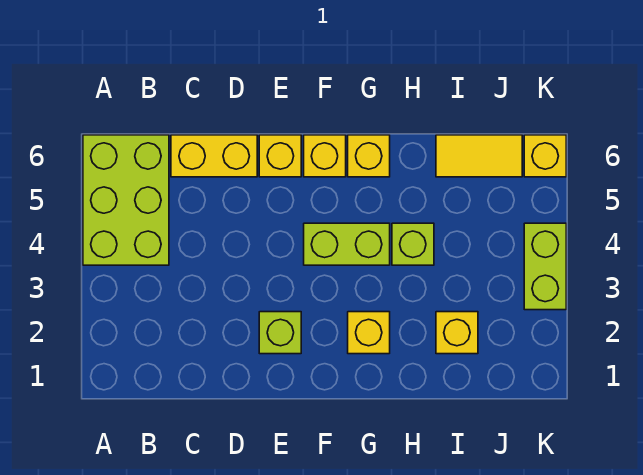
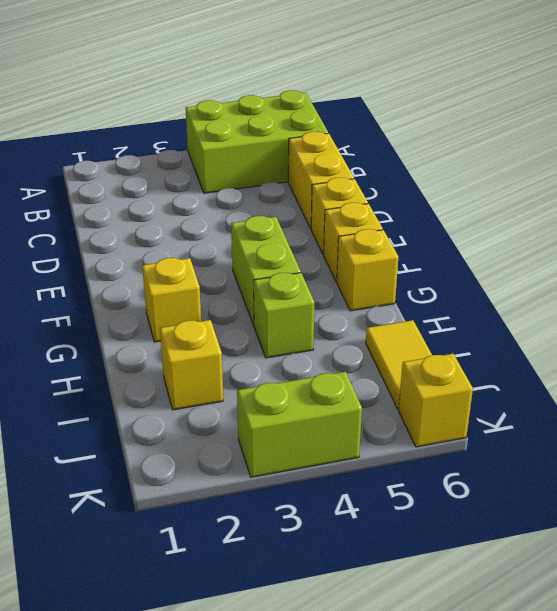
lime 1x1 brick [259,312,301,354] -> none

